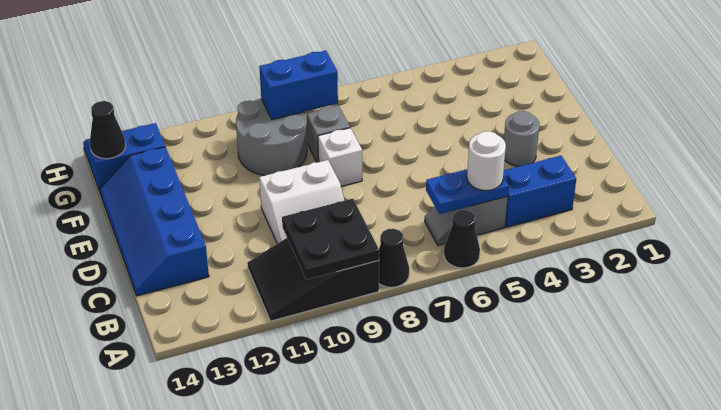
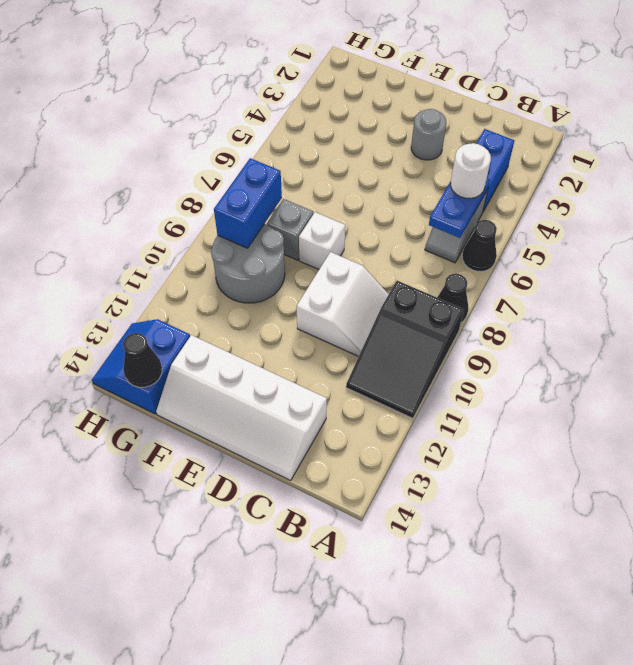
black 2x2 plate [282,199,379,280] -> none
blue 2x4 slope [100,147,209,296] -> white 2x4 slope [156,335,327,481]

